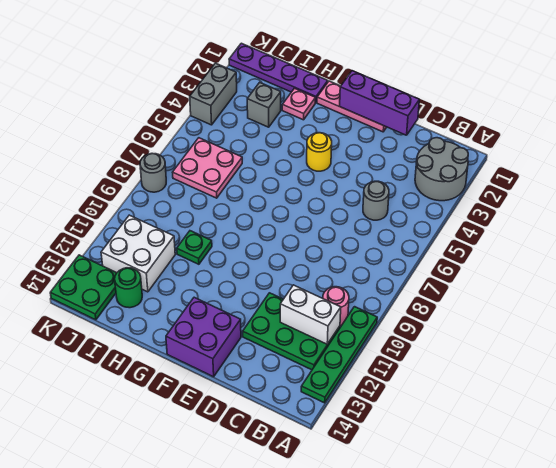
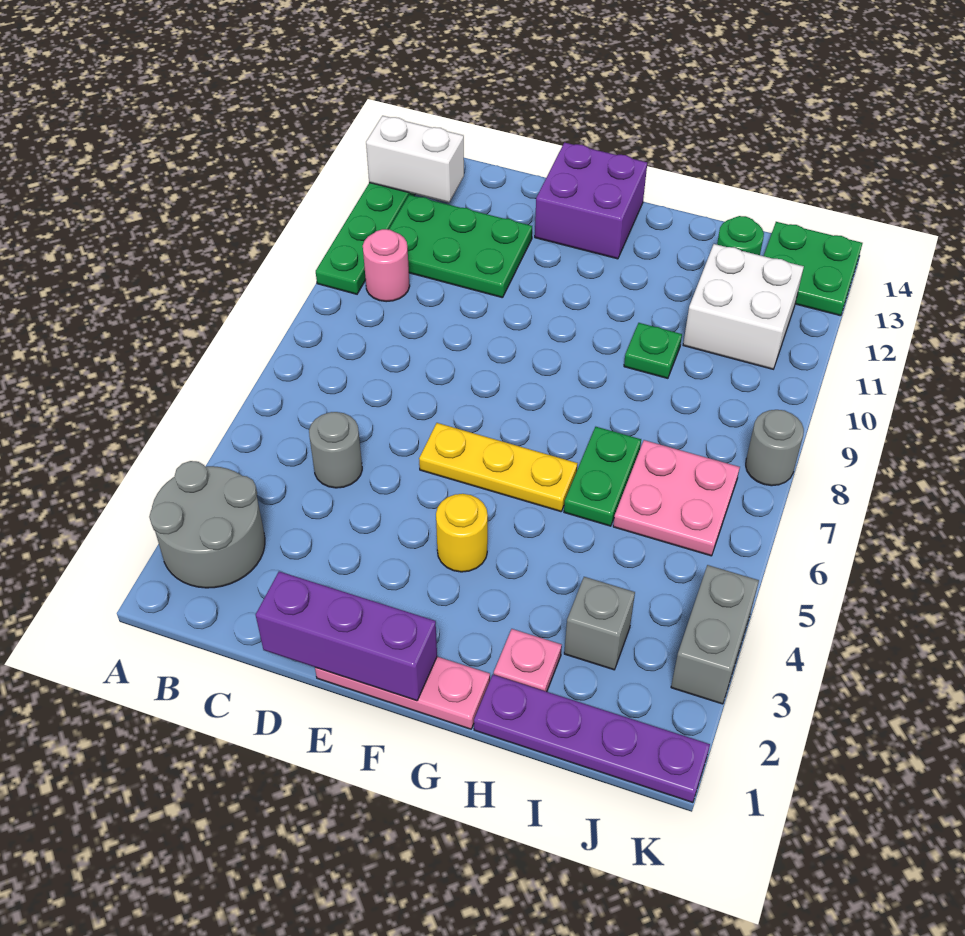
white 1x2 brick [280,285,341,344] -> white 1x2 brick moved to [366,116,464,203]
none -> yellow 1x3 plate [419,423,578,512]
none -> green 1x2 plate [564,427,641,526]

